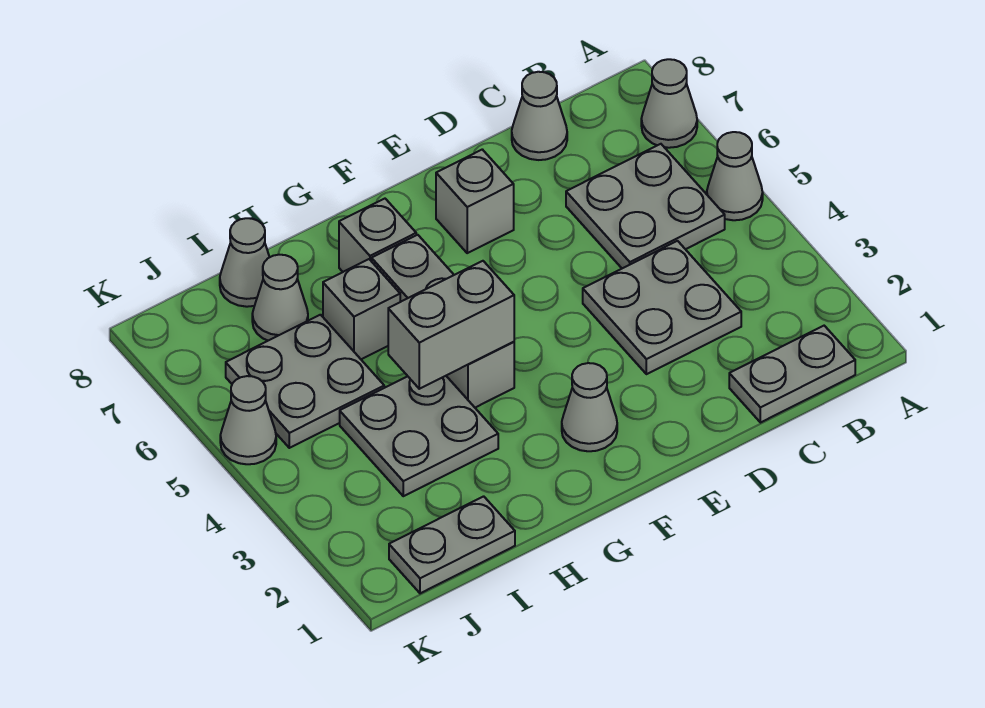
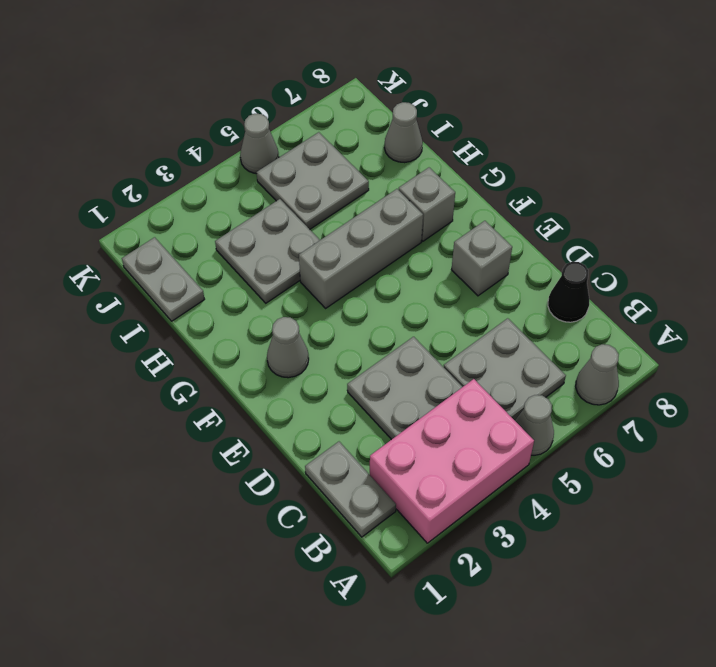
none -> pink 2x3 brick [370,379,534,543]
grey 1x1 cone [512,72,567,160] -> black 1x1 cone [548,262,589,322]
grey 1x2 brick [388,261,514,389] -> none
grey 1x1 brick [323,259,400,359] -> none
grey 1x1 cone [252,255,308,341] -> none

